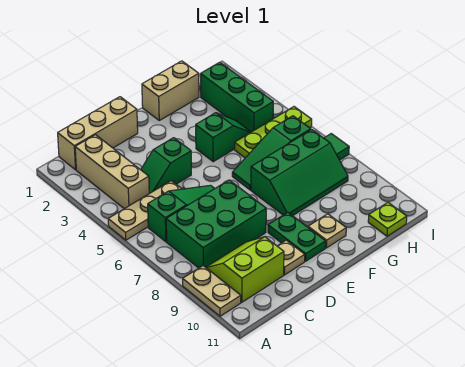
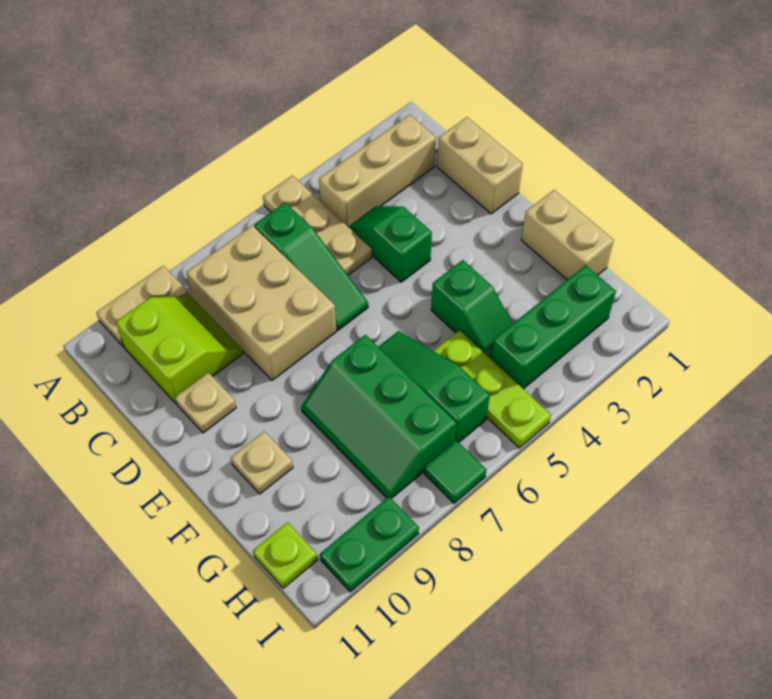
tan 1x3 brick [58,97,138,170] -> tan 1x2 brick [437,117,523,214]
green 2x3 brick [166,180,266,268] -> tan 2x3 brick [186,226,336,380]
green 1x2 plate [268,212,326,261] -> green 1x2 plate moved to [320,497,419,592]

